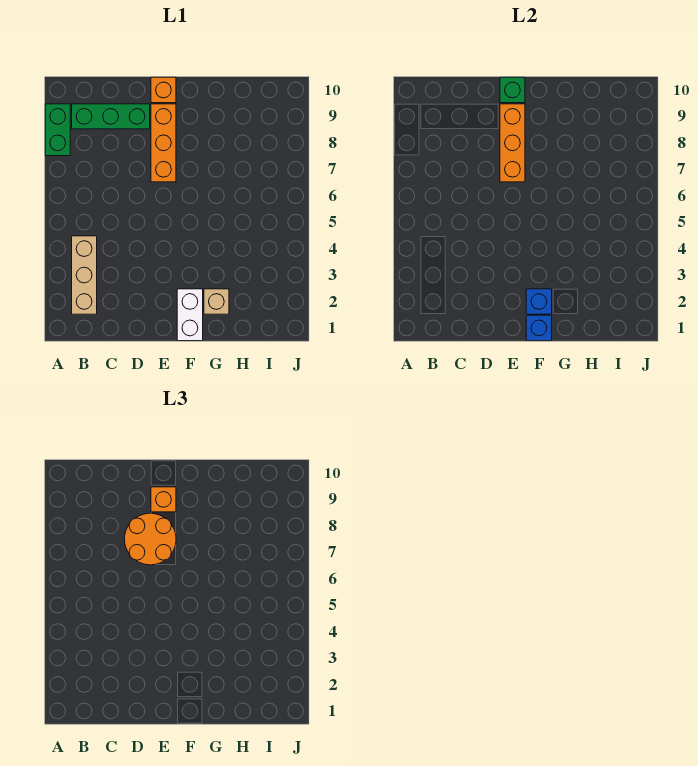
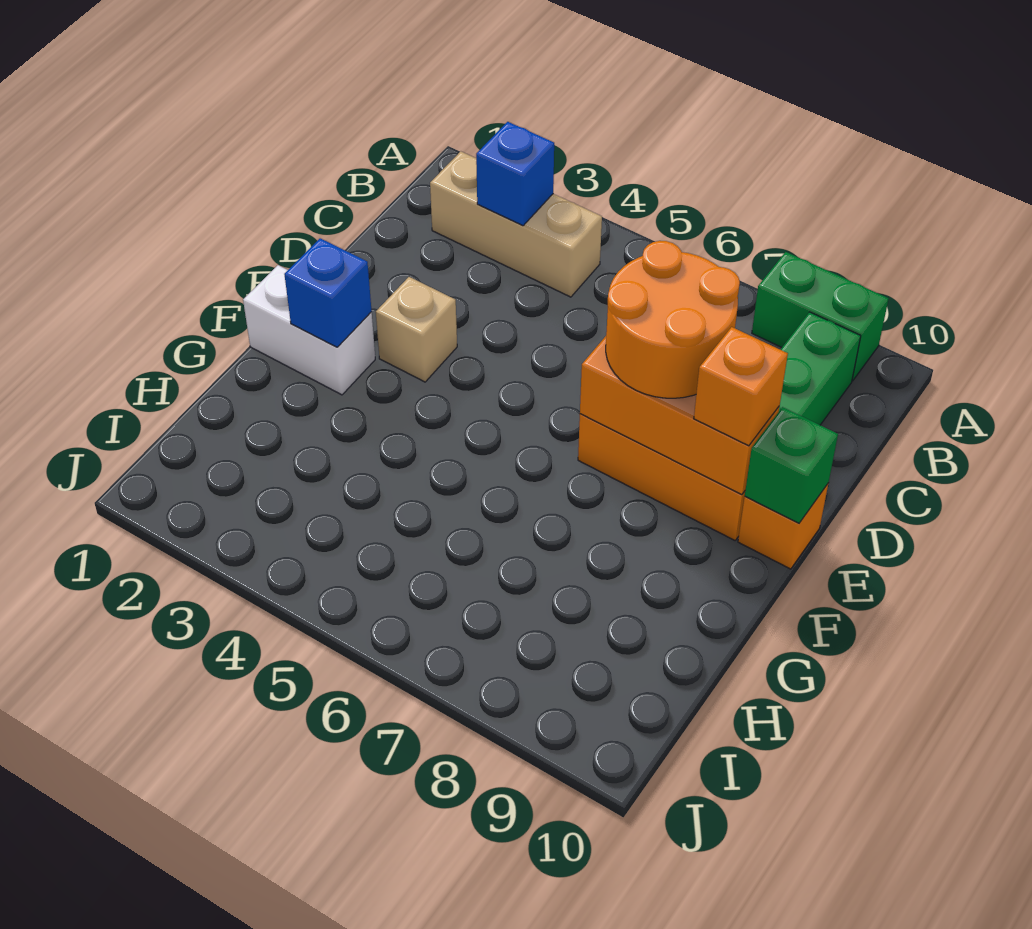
blue 1x1 brick [526,315,552,341] -> blue 1x1 brick moved to [476,122,554,226]
tan 1x1 brick [204,289,229,314] -> tan 1x1 brick moved to [376,277,457,382]

